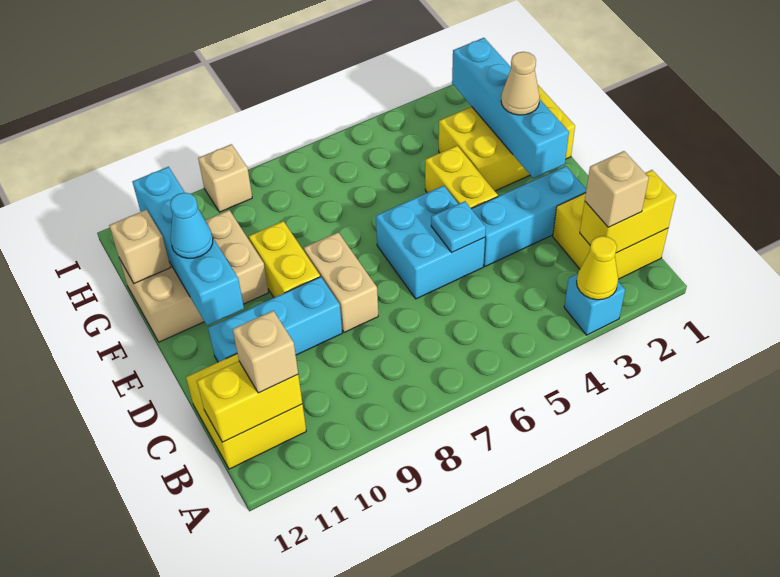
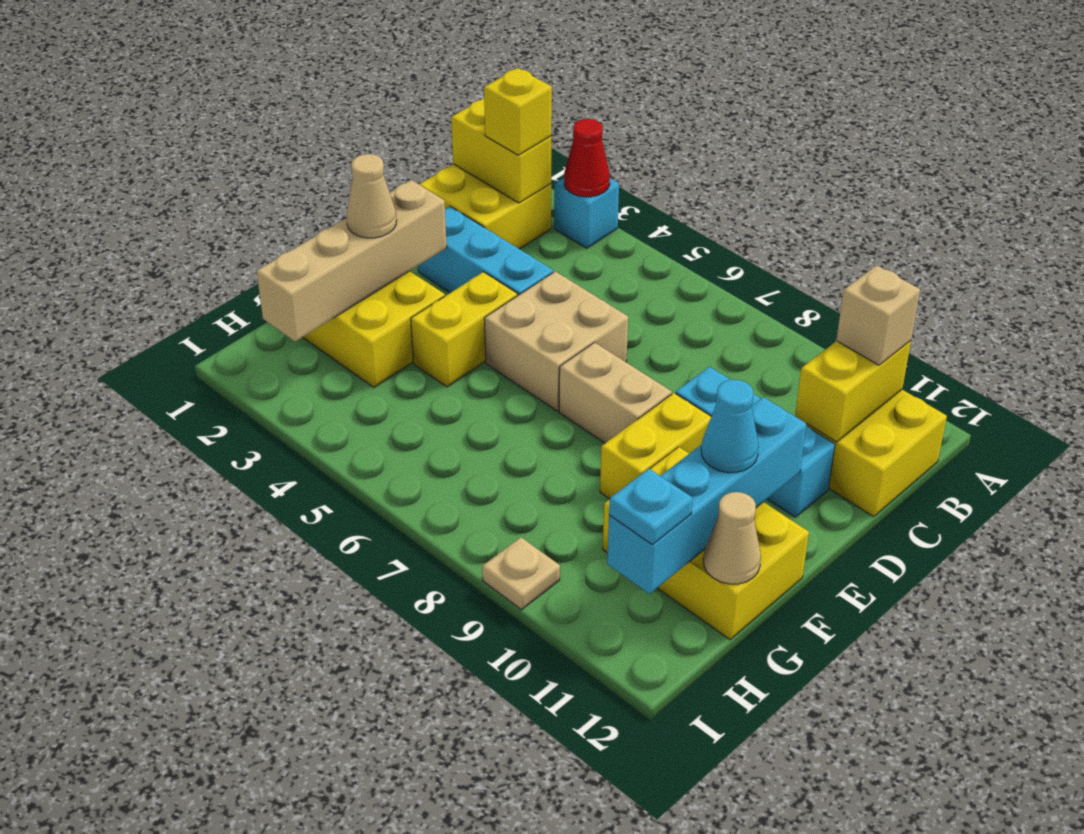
yellow 1x1 cone [577,236,618,300] -> red 1x1 cone [564,119,610,197]
tan 1x1 brick [585,151,649,227] -> yellow 1x1 brick [484,68,552,155]
yellow 1x2 brick [197,361,302,442] -> yellow 1x2 brick turned to [795,341,911,442]
cyan 2x2 brick [376,186,485,299] -> tan 2x2 brick [484,271,628,411]
cyan 1x1 plate [431,201,486,253] -> cyan 1x1 plate moved to [609,469,693,545]
tan 1x2 brick [304,232,378,332] -> tan 1x2 brick turned to [559,342,672,443]
cyan 1x4 brick [452,38,569,178] -> tan 1x4 brick [257,180,447,342]
tan 2x3 brick [119,210,269,342] -> yellow 2x3 brick [603,447,809,640]
tan 1x1 brick [109,210,171,283] -> tan 1x1 cone [703,492,761,584]
tan 1x1 brick [198,144,252,212] -> tan 1x1 plate [482,537,560,610]

